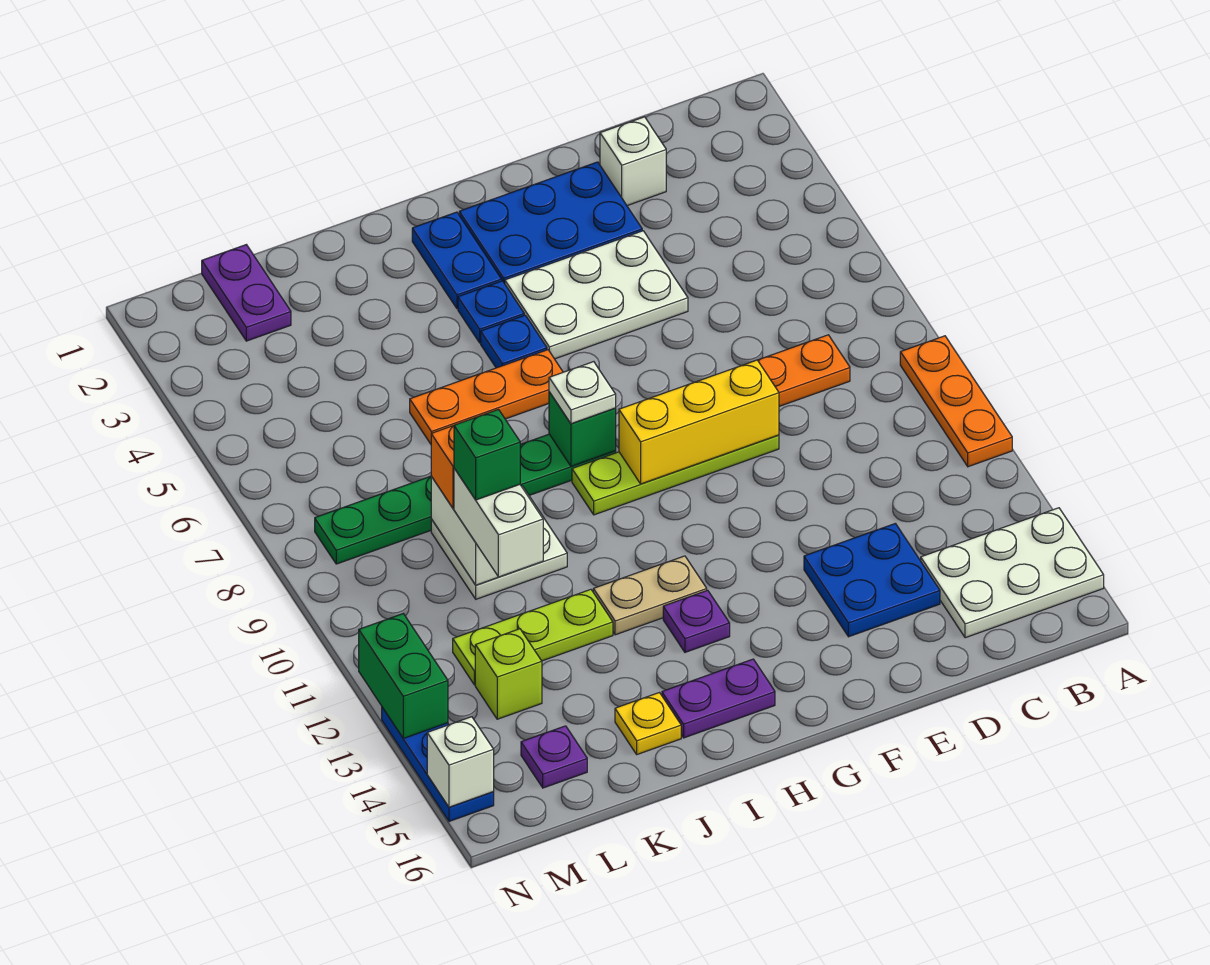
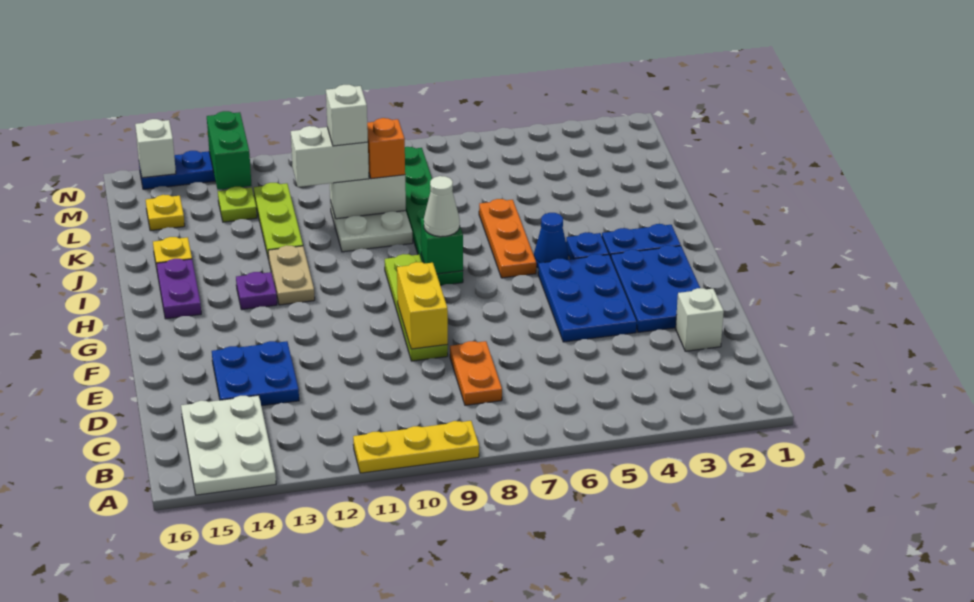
orange 1x3 plate [900,336,1012,467] -> yellow 1x3 plate [353,421,479,473]
white 2x3 plate [505,231,688,359] -> blue 2x3 plate [538,254,637,342]
yellow 1x3 brick [619,360,779,484] -> yellow 1x2 brick [397,262,448,349]
blue 1x1 plate [481,315,547,368] -> blue 1x1 cone [534,213,569,267]
white 1x1 plate [549,362,616,424] -> white 1x1 cone [424,176,460,237]
green 1x1 brick [454,410,520,500] -> white 1x1 brick [326,85,368,146]
purple 1x2 plate [202,245,291,341] -> none
lime 1x1 brick [475,629,542,719] -> lime 1x1 plate [218,187,257,222]
purple 1x1 plate [521,726,587,788] -> yellow 1x1 plate [146,195,185,231]
green 1x2 brick [359,614,448,738] -> green 1x2 brick turned to [207,111,252,190]

